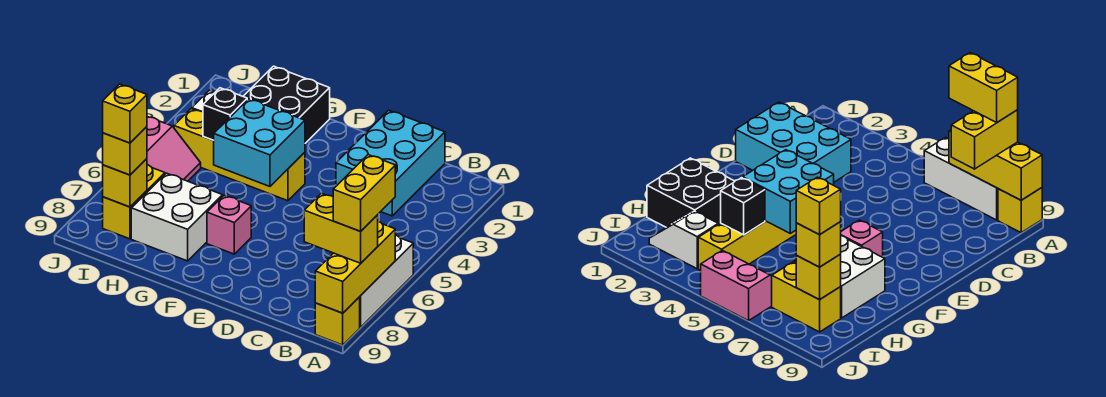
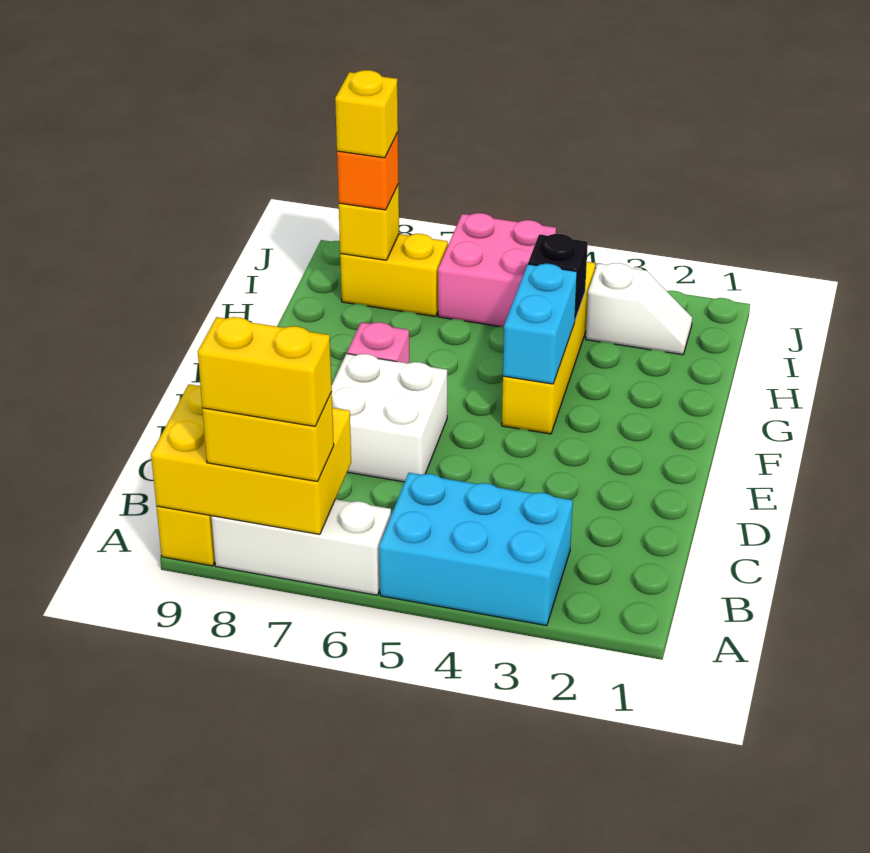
yellow 1x3 brick [315,221,395,313] -> yellow 2x3 brick [151,384,351,534]
yellow 1x2 brick [304,193,378,263] -> yellow 1x2 brick turned to [203,392,334,482]
cyan 2x3 brick [336,110,445,216] -> cyan 2x3 brick moved to [379,473,573,626]
cyan 2x2 brick [213,99,305,186] -> cyan 1x2 brick [503,264,577,384]
black 2x2 brick [243,66,330,143] -> none
white 2x2 brick [131,173,223,261] -> white 2x2 brick moved to [331,354,447,482]
pink 2x2 slope [147,117,201,181] -> pink 2x2 brick [438,213,556,327]
yellow 1x1 brick [103,127,147,175] -> orange 1x1 brick [337,133,399,210]

